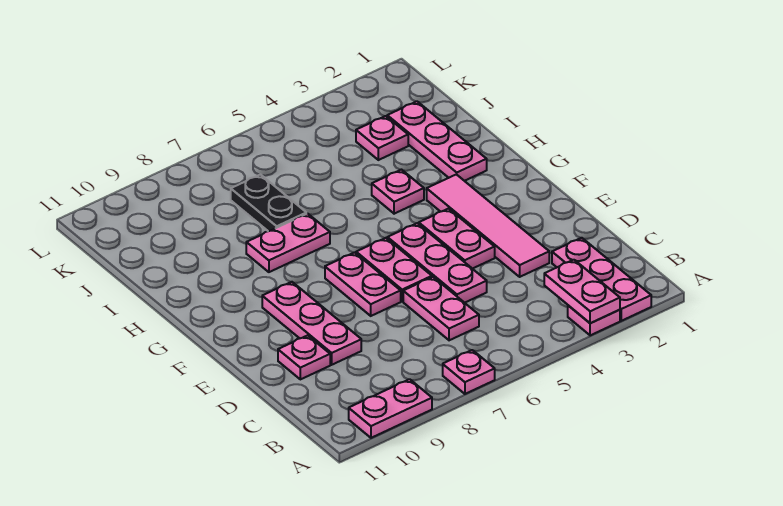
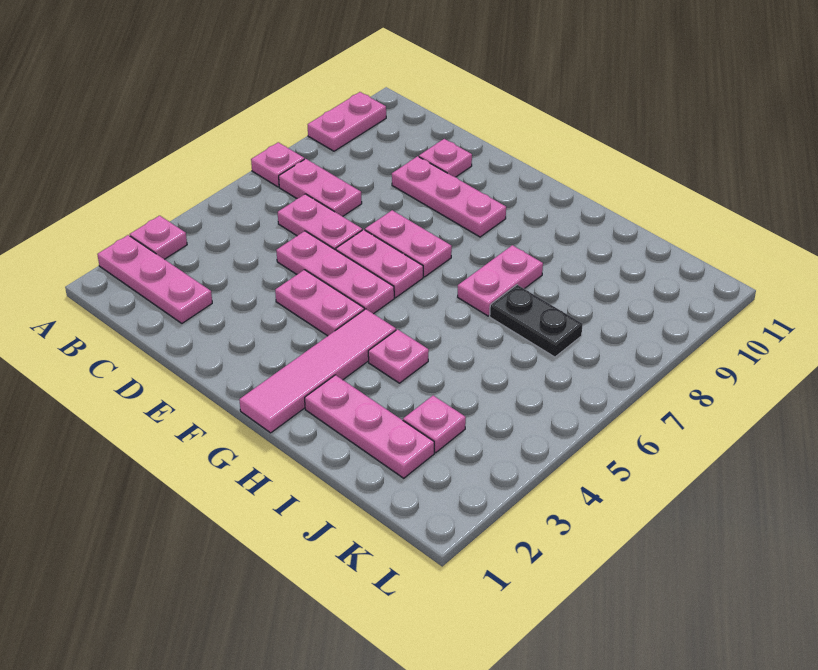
pink 1x2 plate [544,260,620,323] -> pink 1x2 plate moved to [279,159,362,216]
pink 1x4 tile [427,174,549,277] -> pink 1x4 tile turned to [239,309,396,433]

